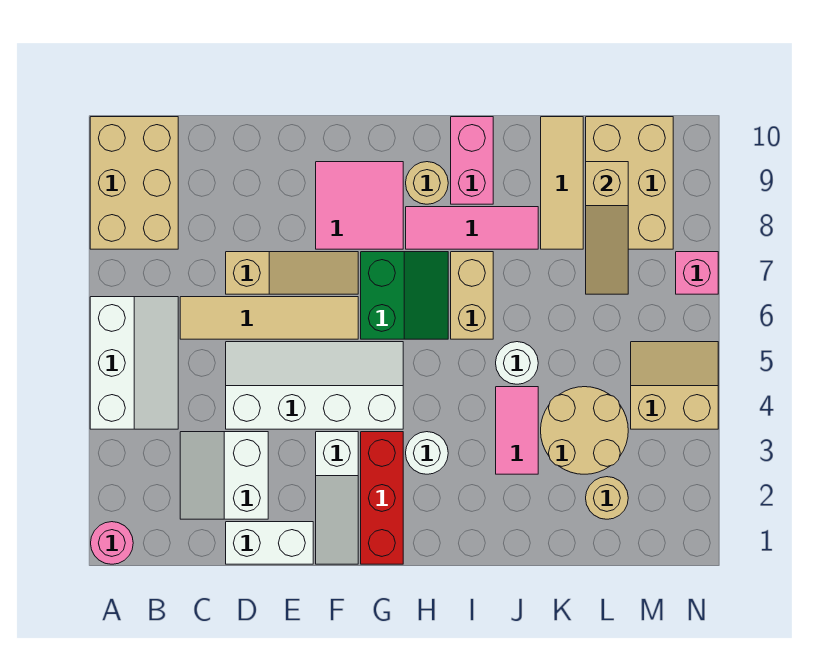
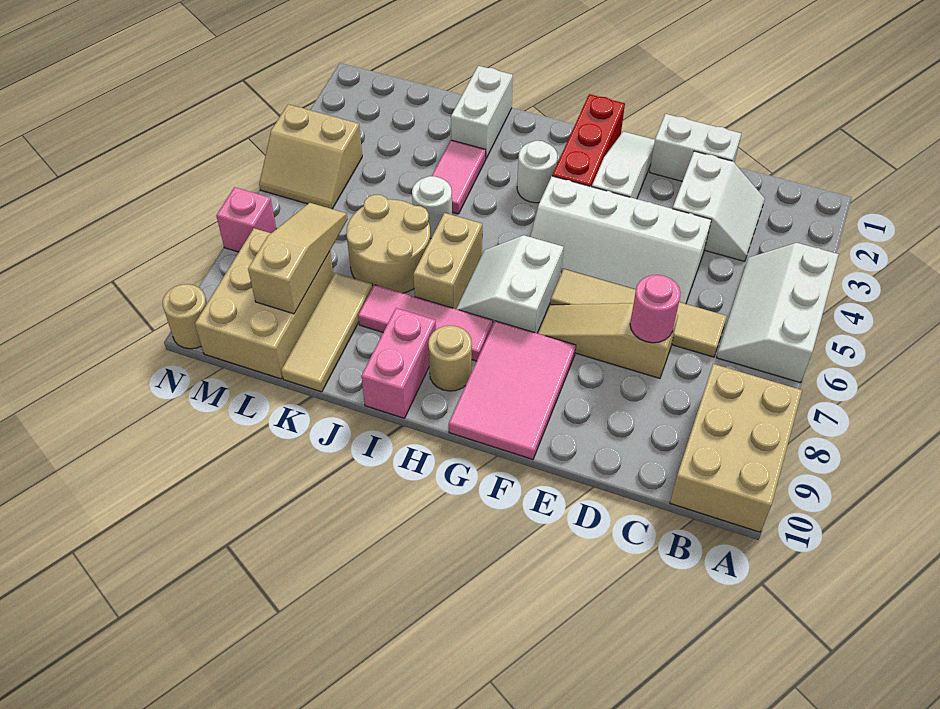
pink 1x1 round brick [91,522,133,564] -> pink 1x1 round brick moved to [630,275,681,343]
pink 2x2 tile [316,162,403,249] -> pink 2x3 tile [449,321,576,459]
green 2x2 slope [361,252,448,339] -> white 2x2 slope [456,235,563,333]
none -> white 1x2 brick [451,66,513,158]
tan 2x2 round brick [541,387,628,474] -> tan 2x2 round brick moved to [346,195,430,293]
tan 1x1 round brick [586,477,628,519] -> tan 1x1 round brick moved to [163,284,207,349]

